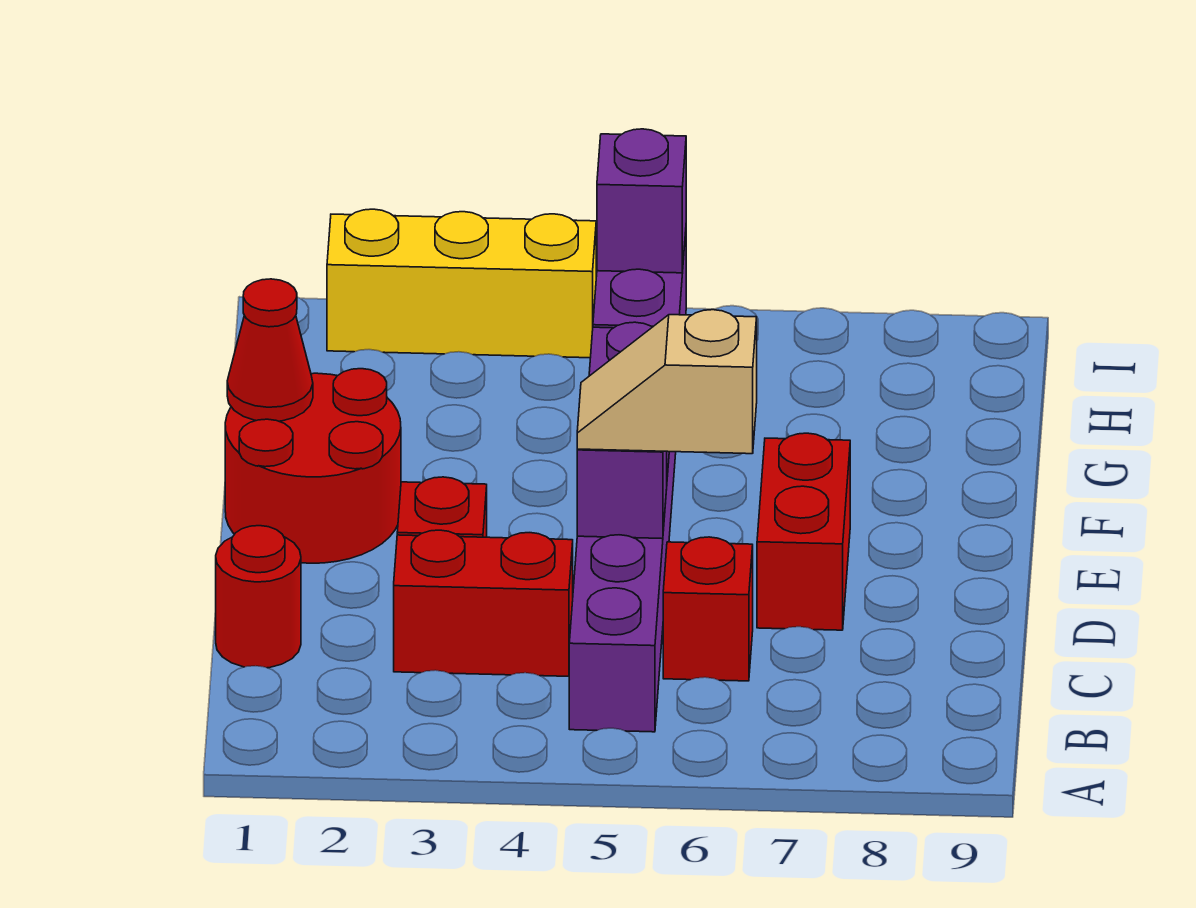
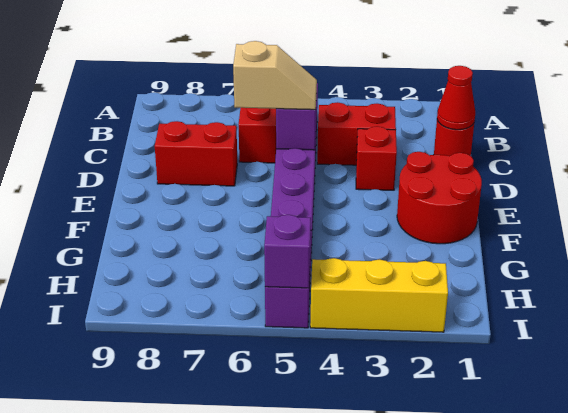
red 1x2 brick [757,433,850,630] -> red 1x2 brick turned to [155,121,237,186]
red 1x1 cone [227,279,313,421] -> red 1x1 cone moved to [437,66,475,130]

